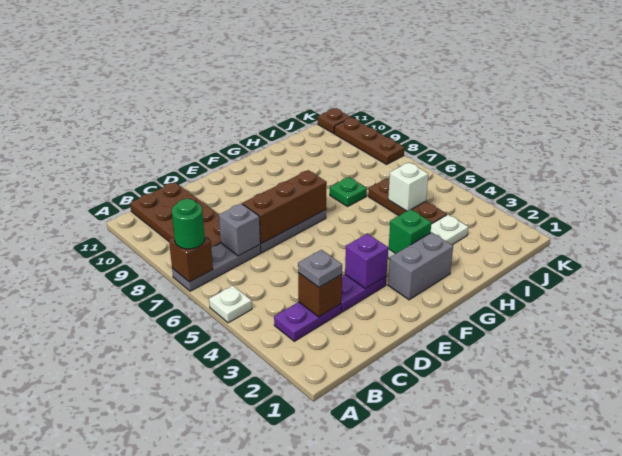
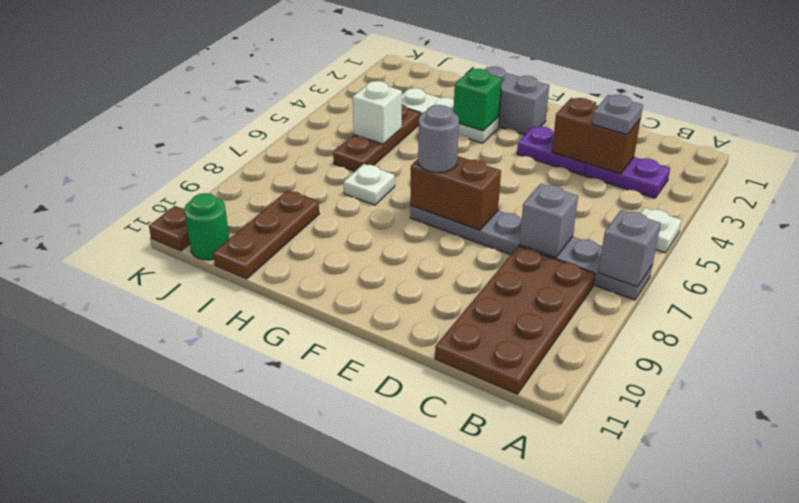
brown 1x1 brick [169,237,213,282] -> grey 1x1 brick [598,210,661,287]
green 1x1 round brick [172,199,205,249] -> green 1x1 round brick moved to [184,193,229,260]
brown 1x1 brick [298,273,342,317] -> brown 1x2 brick [552,98,641,174]
brown 1x3 brick [243,170,327,244] -> brown 1x2 brick [410,156,501,230]
purple 1x1 brick [345,234,388,289] -> none
none -> grey 1x1 round brick [418,105,459,173]
green 1x1 plate [330,177,367,207] -> white 1x1 plate [344,164,395,205]
brown 1x3 plate [334,118,405,164] -> brown 1x3 plate moved to [213,190,319,279]

